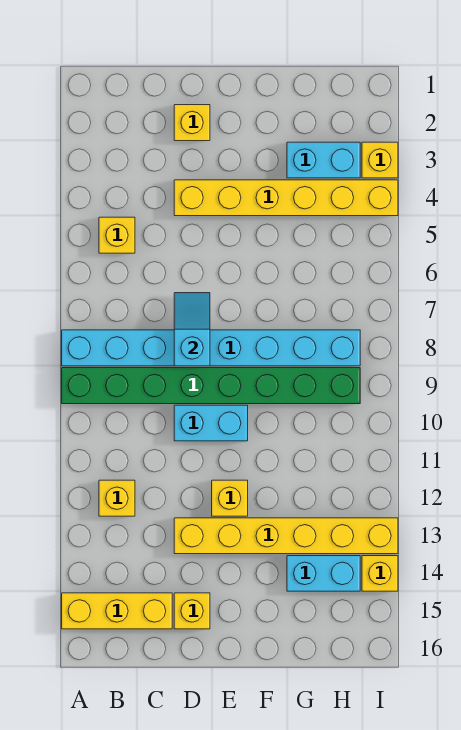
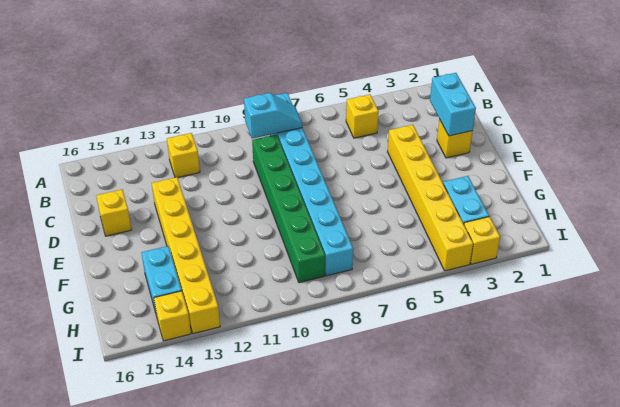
green 1x8 brick [62,368,360,404] -> green 1x6 brick [252,134,325,283]
yellow 1x3 brick [62,593,172,629] -> none
cyan 1x2 slope [174,293,210,366] -> cyan 1x2 slope moved to [244,93,302,139]
cyan 1x2 brick [174,405,248,441] -> cyan 1x2 brick moved to [430,73,476,136]
yellow 1x1 brick [212,480,248,516] -> none

